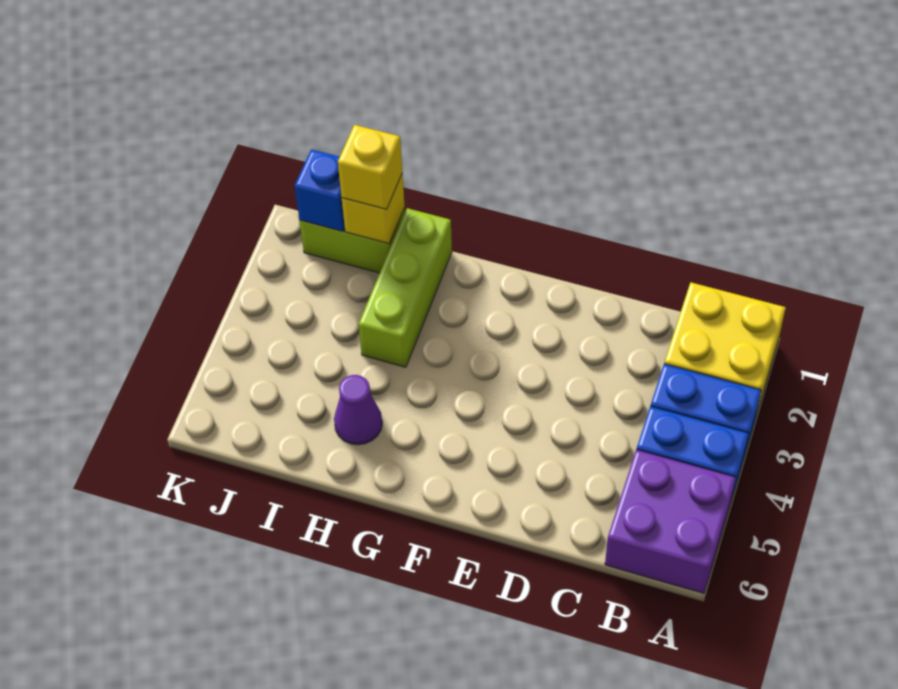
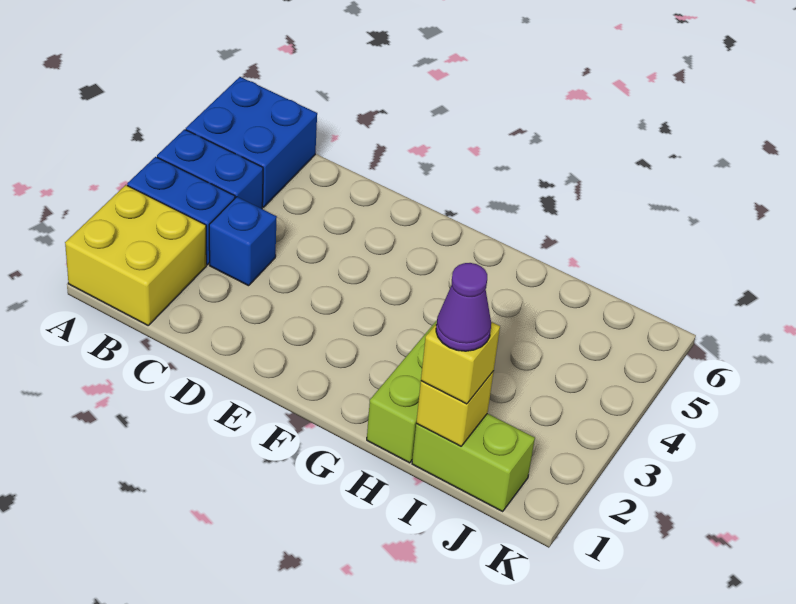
purple 2x2 brick [605,449,736,593] -> blue 2x2 brick [186,77,317,207]
purple 1x1 cone [334,375,382,445] -> purple 1x1 cone moved to [436,263,491,351]
blue 1x1 brick [295,149,345,231] -> blue 1x1 brick moved to [209,197,277,286]

